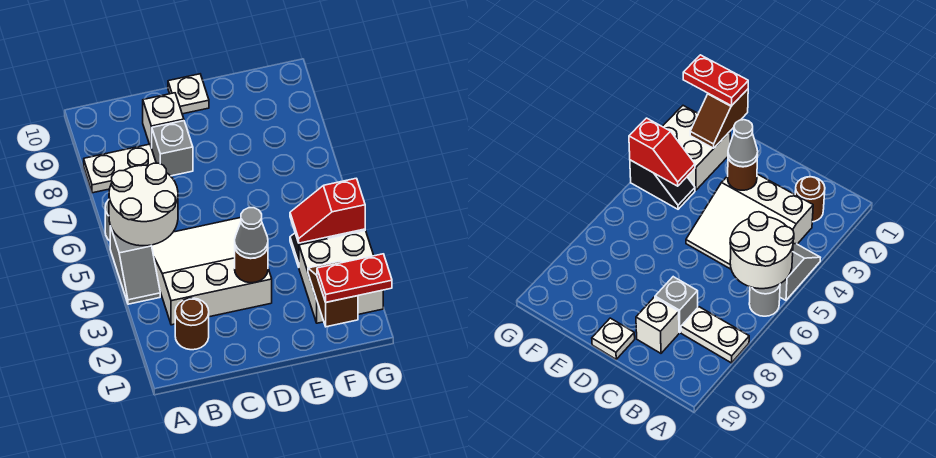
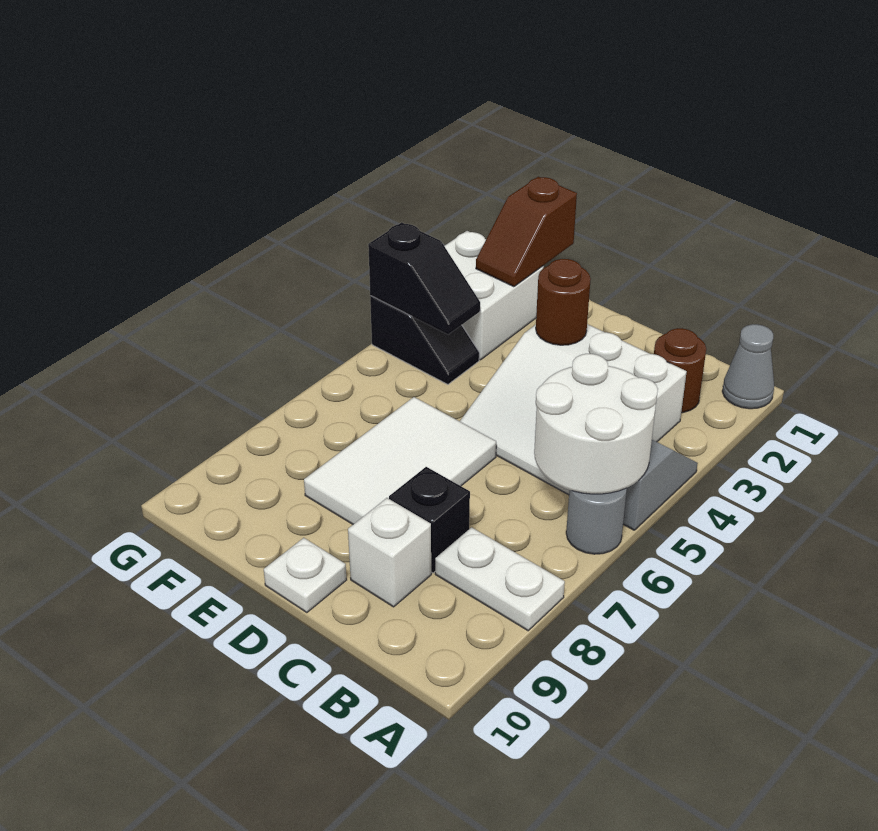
grey 1x1 brick [152,121,193,176] -> black 1x1 brick [389,467,470,573]
grey 1x1 cone [235,208,268,258] -> grey 1x1 cone moved to [722,324,774,409]
none -> white 2x3 tile [304,397,496,524]
red 1x2 plate [317,254,392,302] -> none
red 1x2 slope [290,178,365,243] -> black 1x2 slope [368,222,480,335]

